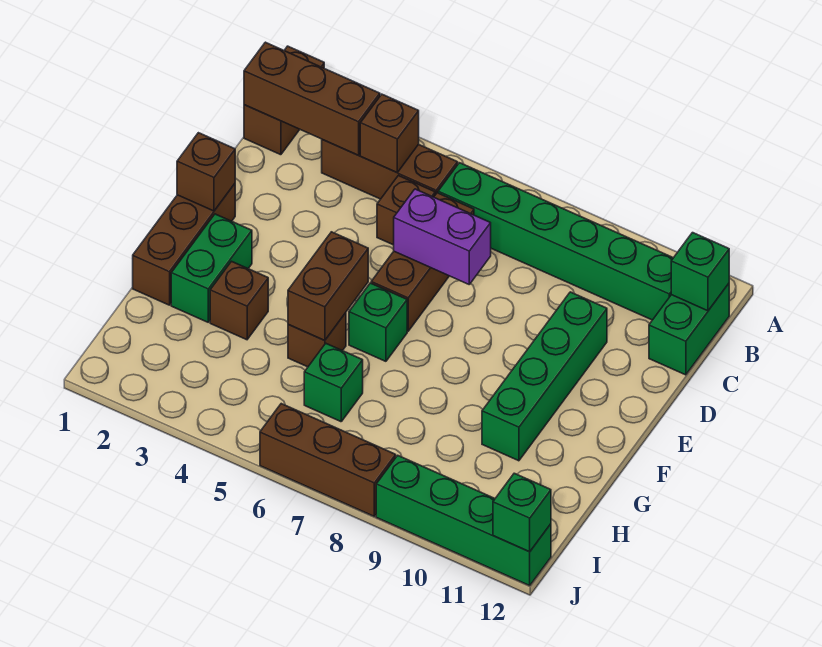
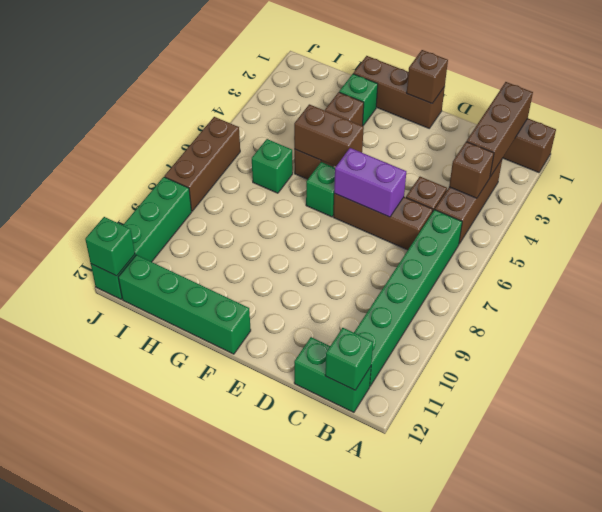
purple 1x2 brick [394,189,491,284] -> purple 1x2 brick turned to [334,148,406,217]
green 1x4 brick [482,292,607,461] -> green 1x4 brick moved to [118,255,251,354]
green 1x2 brick [171,214,252,322] -> green 1x1 brick [339,74,378,126]

